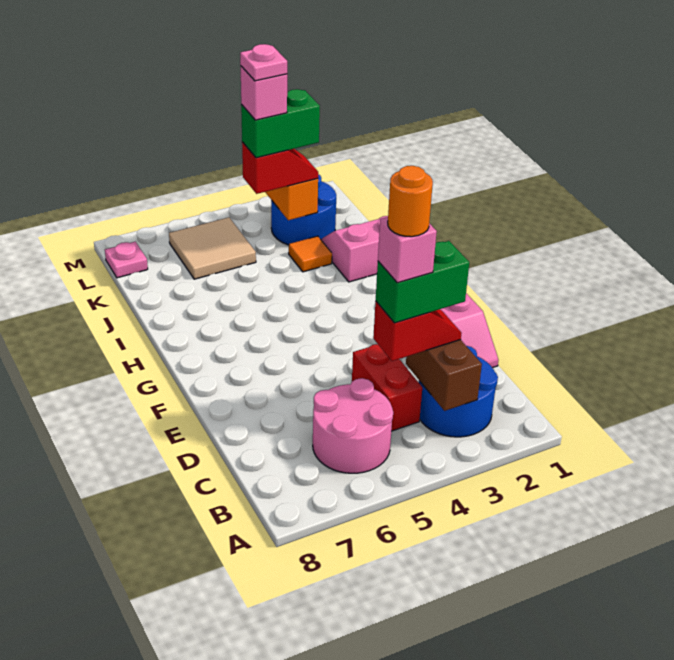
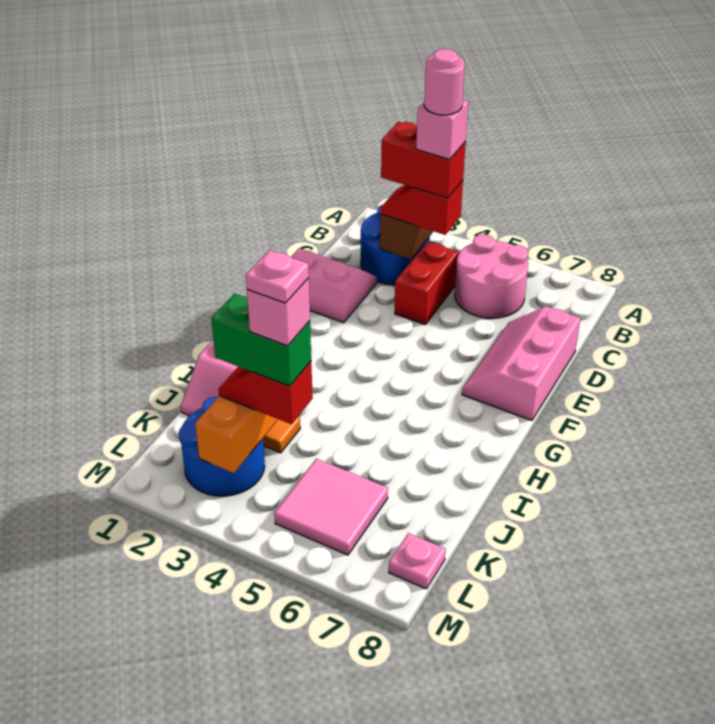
green 1x2 brick [376,241,469,323] -> red 1x2 brick [381,122,466,198]
orange 1x1 round brick [388,166,433,237] -> pink 1x1 round brick [424,49,465,115]
none -> pink 2x3 slope [462,306,580,421]
tan 2x2 tile [169,217,256,279] -> pink 2x2 tile [274,459,388,555]

